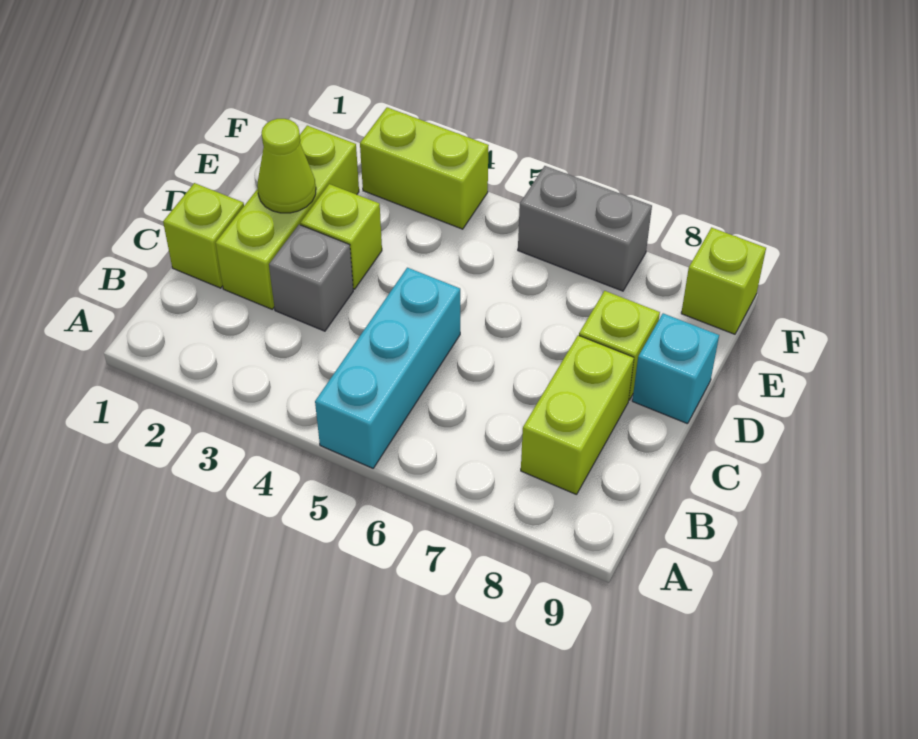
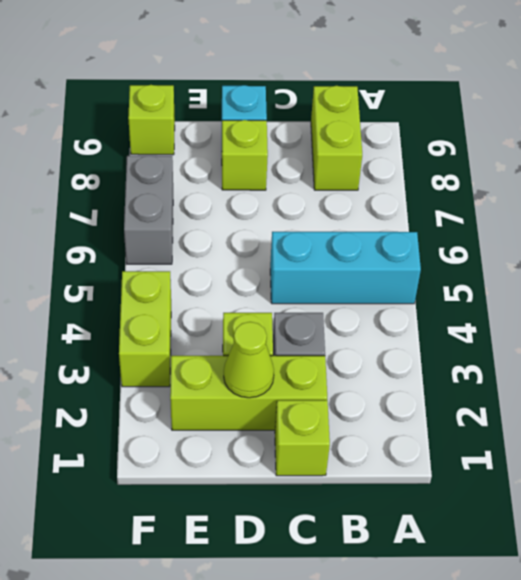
lime 1x2 brick [521,335,634,495] -> lime 1x2 brick turned to [311,86,362,190]

